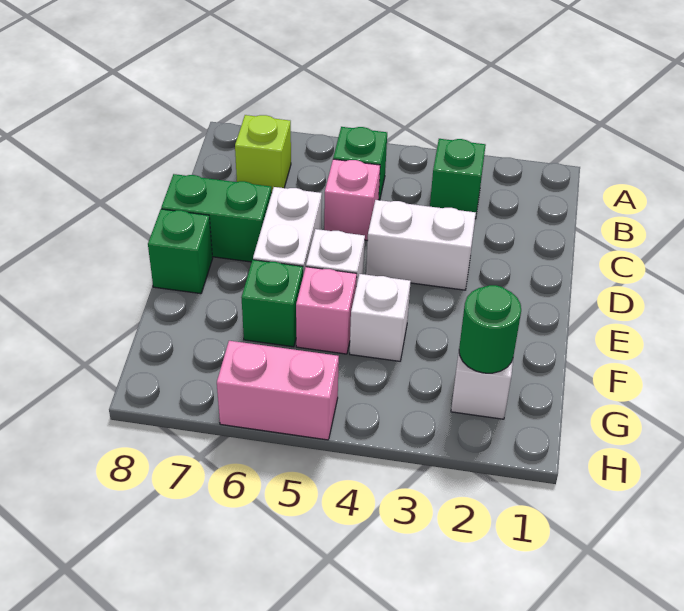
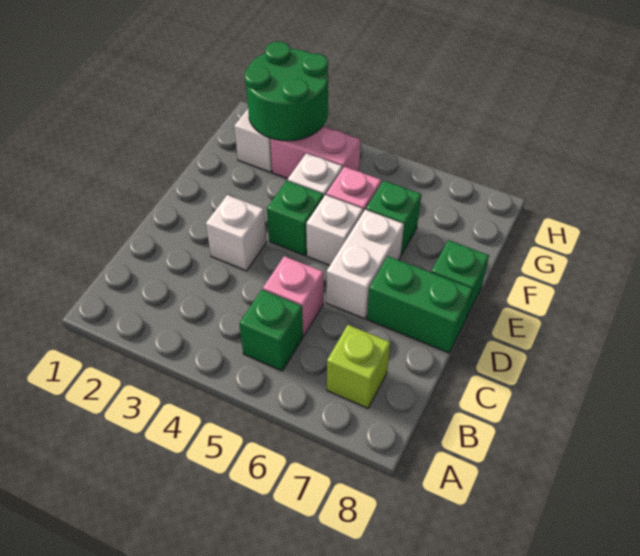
green 1x1 brick [430,139,486,219] -> green 1x1 brick moved to [267,181,323,256]
white 1x2 brick [366,200,476,290] -> white 1x1 brick [206,195,266,271]
green 1x1 round brick [459,285,521,373] -> green 2x2 round brick [245,42,328,141]
pink 1x2 brick [217,341,339,440] -> pink 1x2 brick moved to [270,126,361,179]

